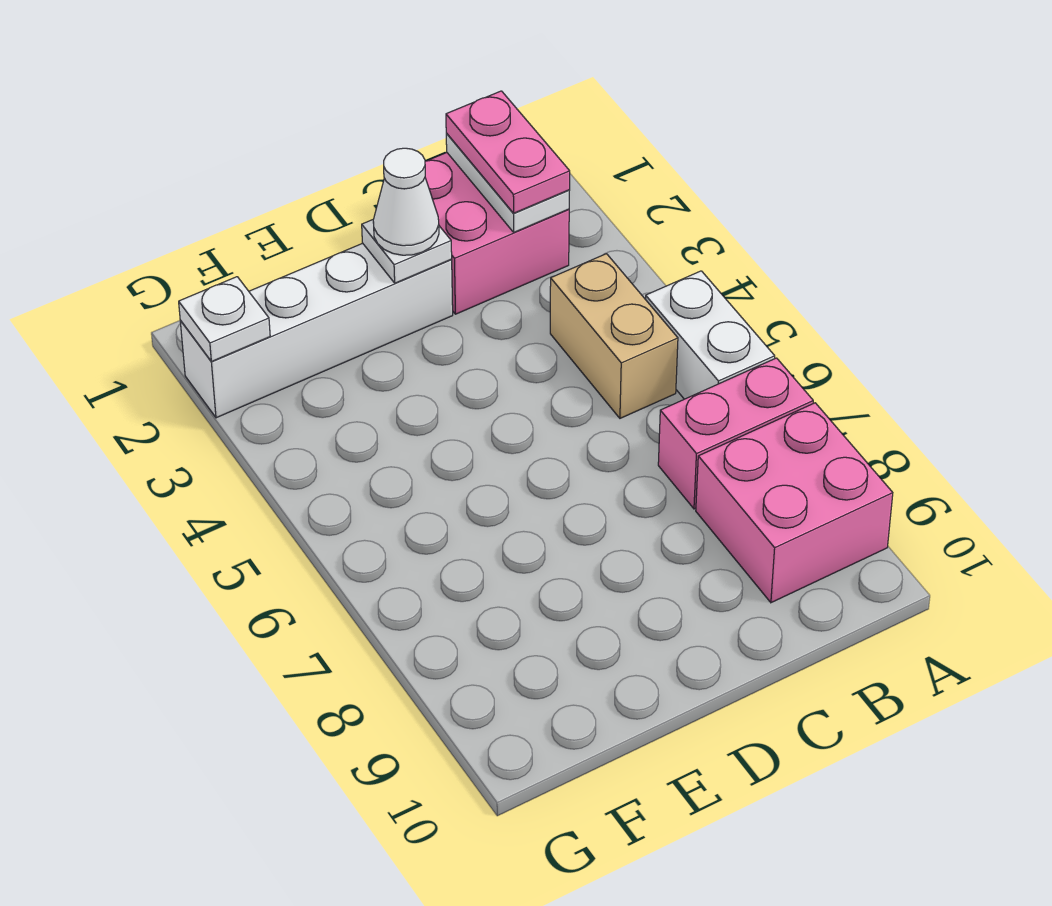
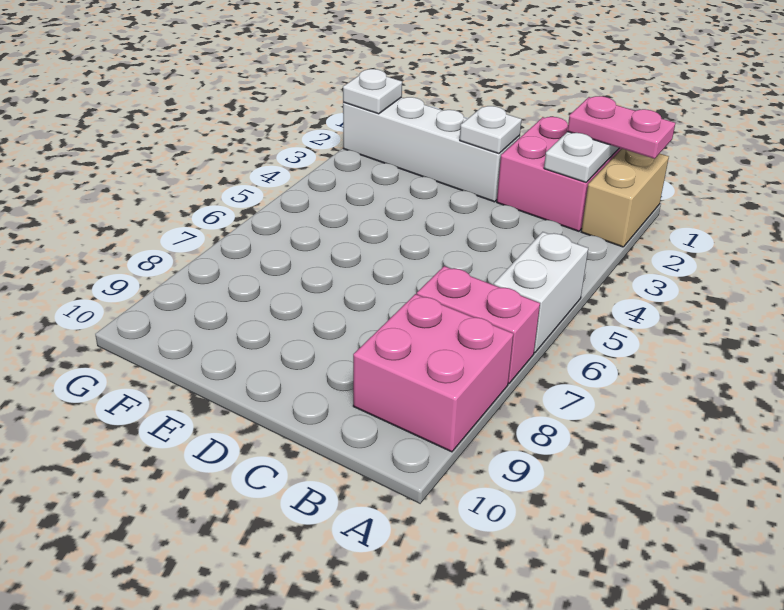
pink 1x2 plate [446,91,570,213] -> pink 1x2 plate turned to [567,96,675,159]
tan 1x2 brick [550,254,678,418] -> tan 1x2 brick moved to [581,149,669,247]
white 1x1 cone [373,148,439,255] -> none

